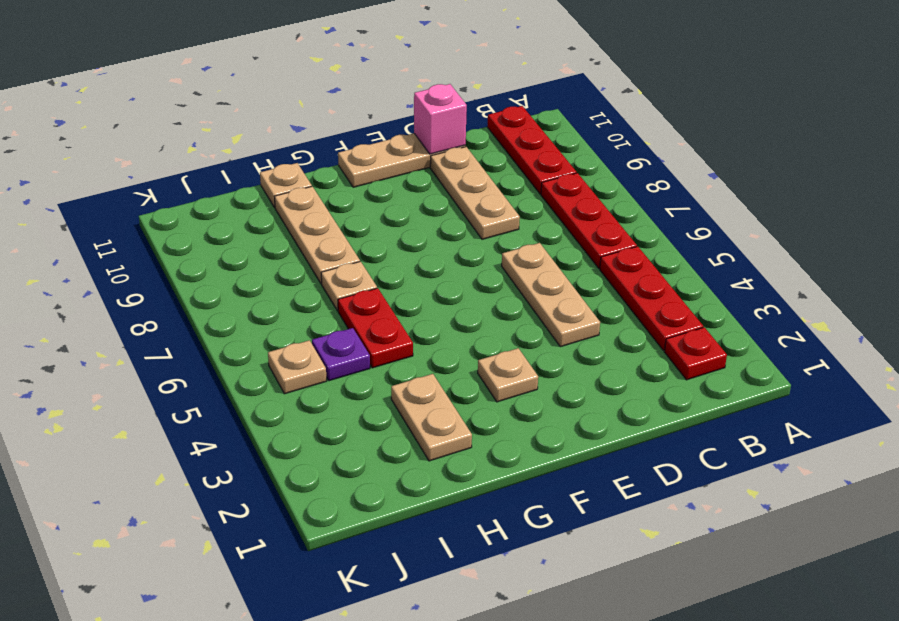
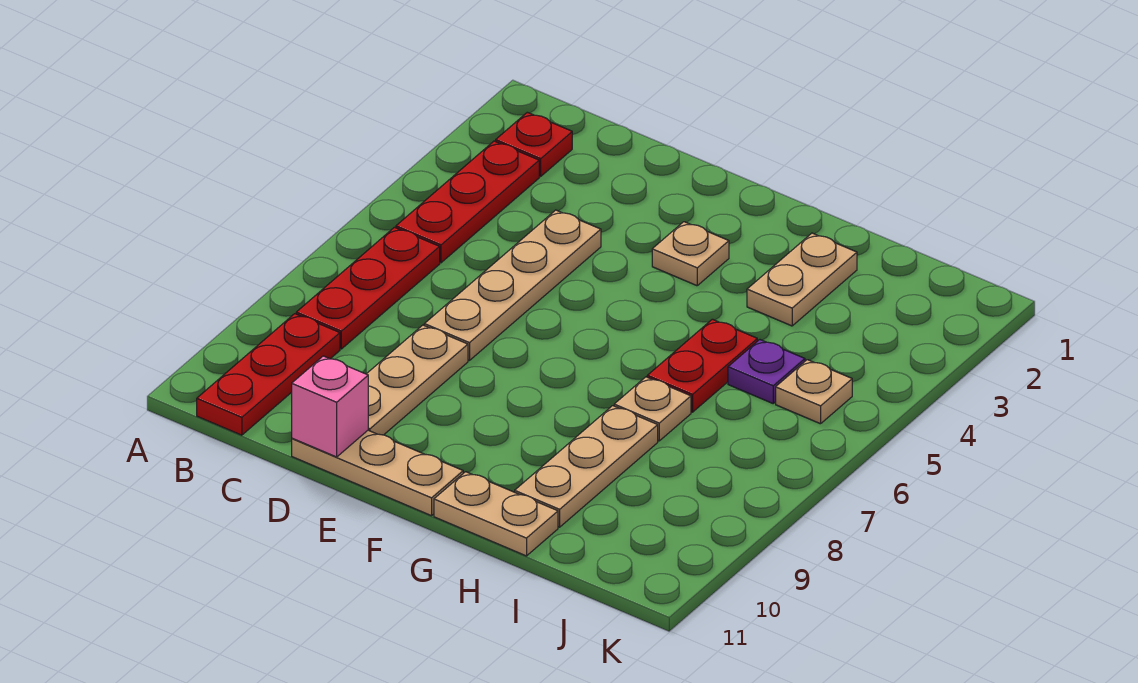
tan 1x3 plate [502,243,600,347] -> tan 1x4 plate [424,210,601,360]
tan 1x1 plate [260,163,312,208] -> tan 1x2 plate [434,472,558,556]

